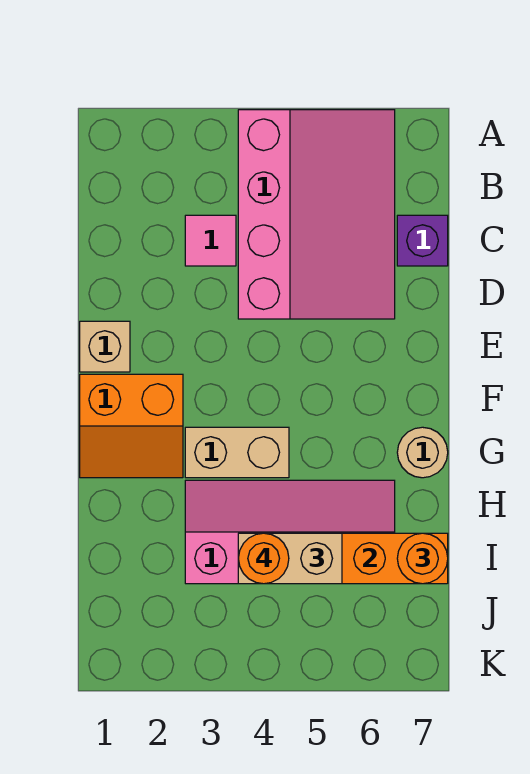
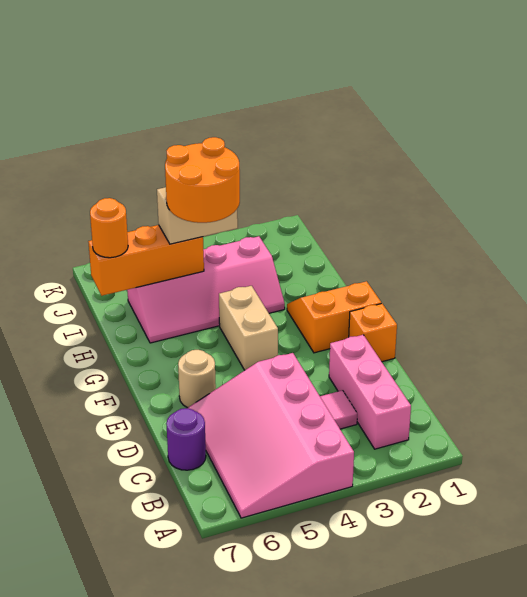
none -> pink 1x3 brick [329,335,411,449]
purple 1x1 brick [397,215,448,266] -> purple 1x1 round brick [166,408,206,470]
tan 1x1 brick [80,321,130,372] -> orange 1x1 brick [349,304,397,362]
tan 1x2 brick [185,427,289,478] -> tan 1x2 brick turned to [219,286,278,370]
tan 1x1 round brick [397,427,448,478] -> tan 1x1 round brick moved to [178,350,216,408]
orange 1x1 round brick [238,533,289,584] -> orange 2x2 round brick [165,137,240,223]

